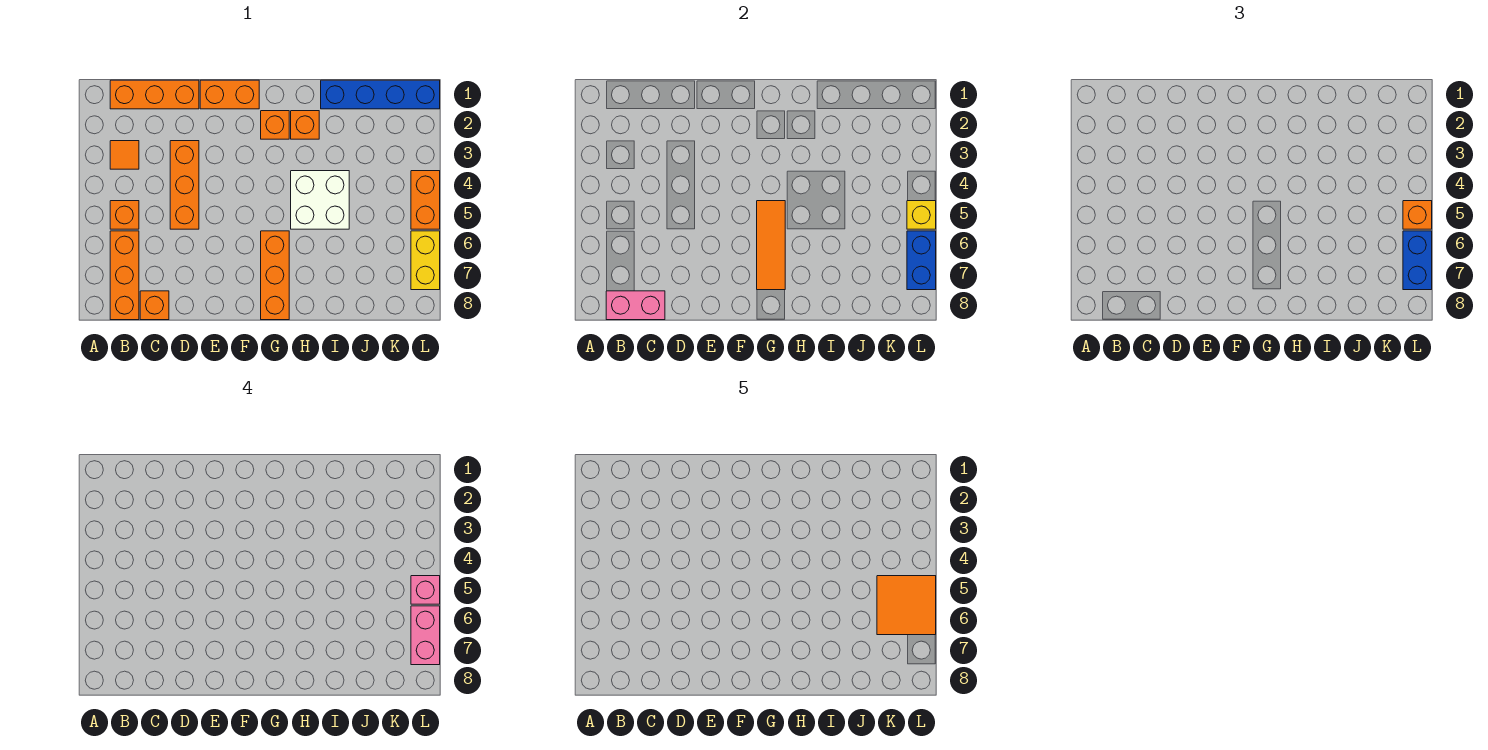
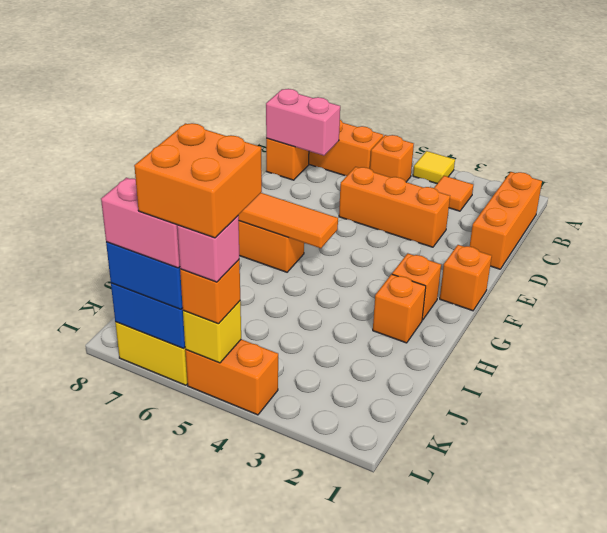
none -> yellow 1x1 tile [413,151,455,183]
pink 1x2 brick [606,291,665,320] -> pink 1x2 brick turned to [266,89,340,156]
orange 1x2 brick [200,80,259,109] -> orange 1x1 brick [440,245,492,311]
white 2x2 brick [291,171,349,229] -> none
blue 1x4 brick [321,80,440,109] -> none
orange 2x2 tile [877,576,936,635] -> orange 2x2 brick [134,123,262,238]

